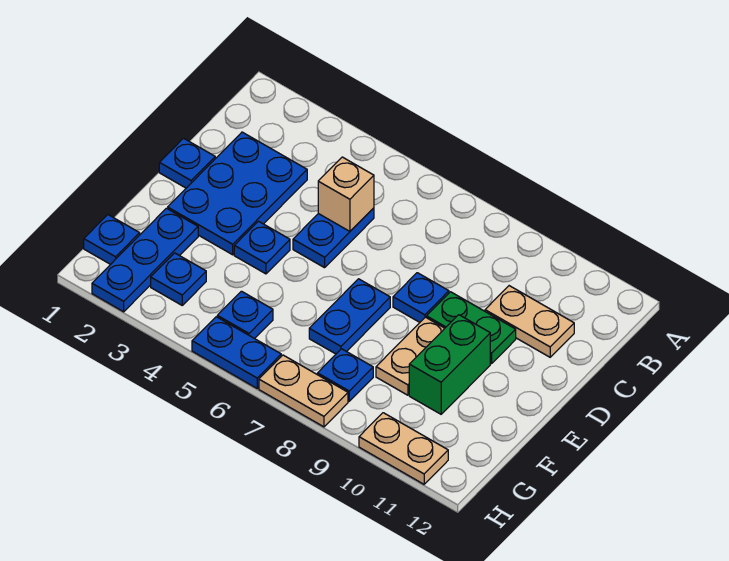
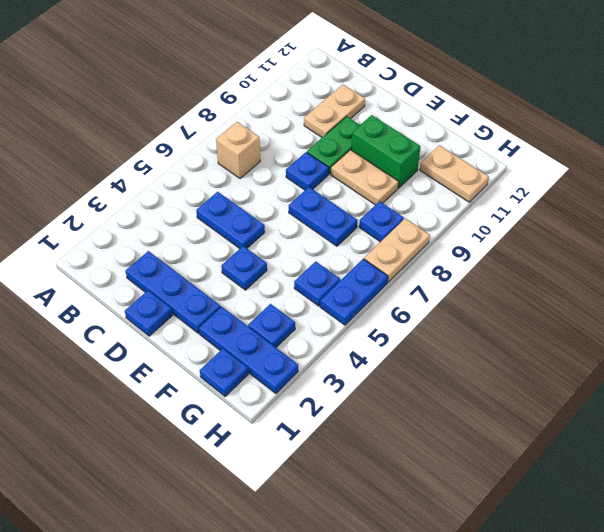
blue 2x3 plate [168,132,307,255] -> blue 1x3 plate [126,251,221,333]
tan 1x1 brick [318,157,374,231] -> tan 1x1 brick moved to [216,122,260,179]
tan 1x2 plate [359,413,448,484] -> tan 1x2 plate turned to [420,145,489,202]

